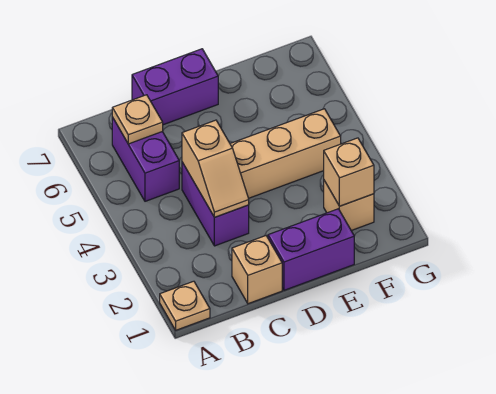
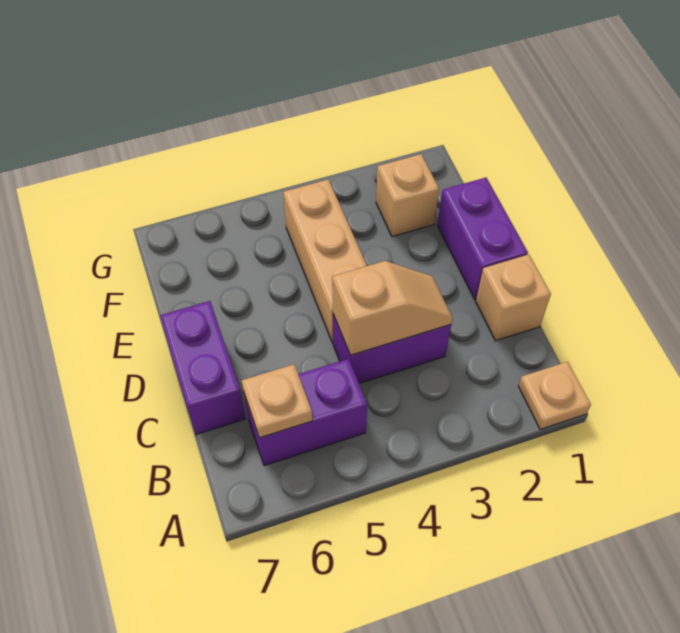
tan 1x1 brick [324,138,374,206] -> none

